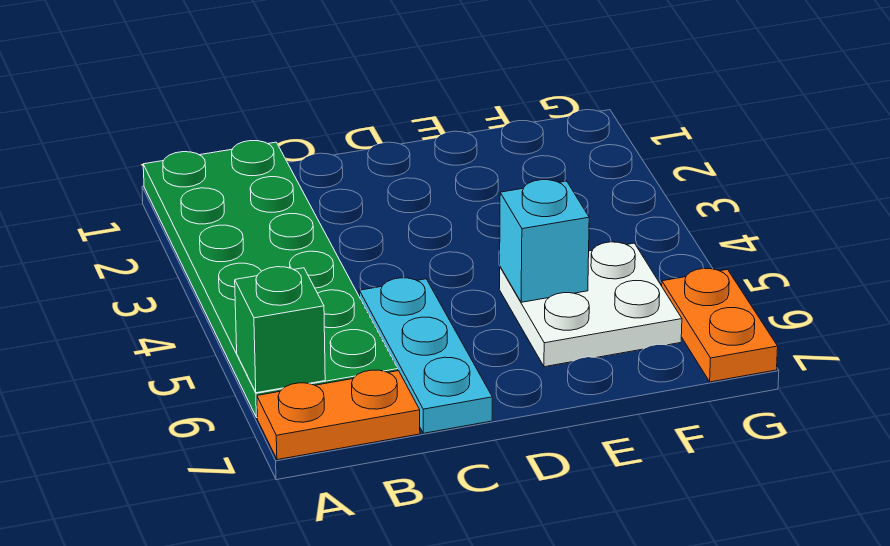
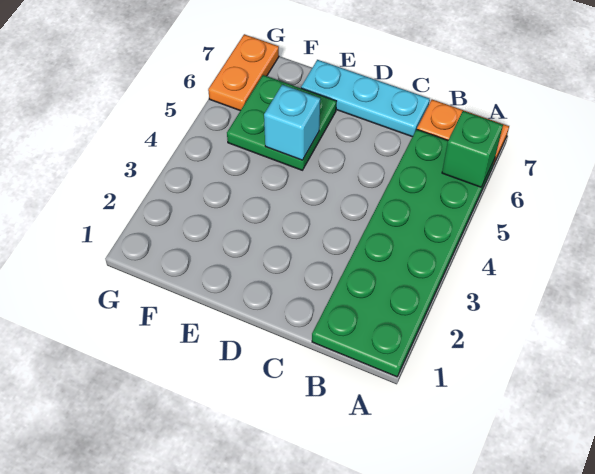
cyan 1x3 plate [359,278,492,433] -> cyan 1x3 plate turned to [301,60,430,137]
white 2x2 plate [499,242,682,367] -> green 2x2 plate [227,75,336,170]

